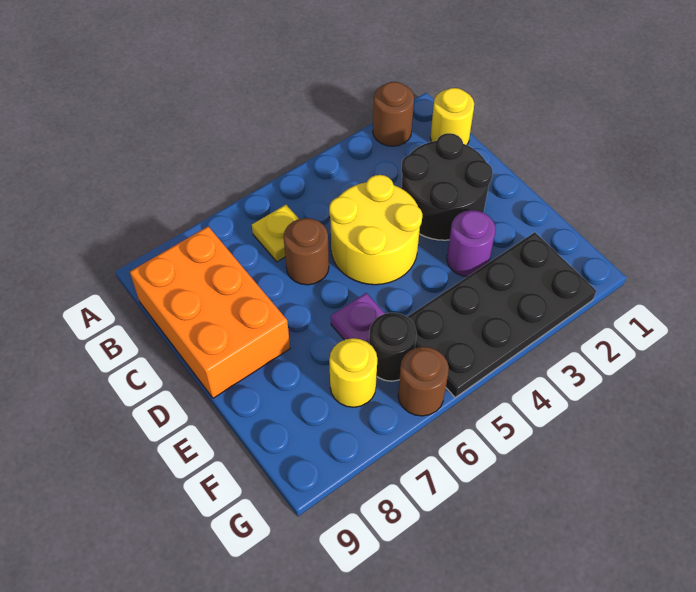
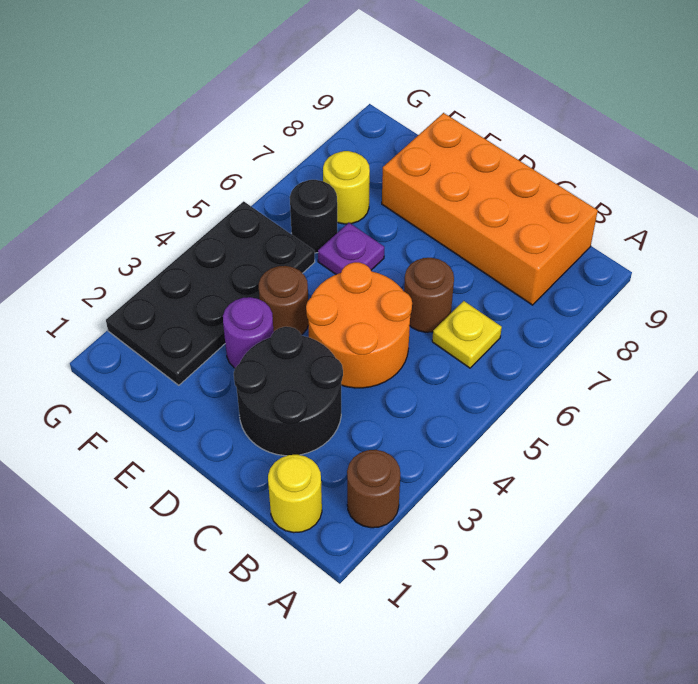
orange 2x3 brick [130,227,290,398] -> orange 2x4 brick [382,113,598,305]
yellow 2x2 round brick [329,175,422,285] -> orange 2x2 round brick [306,262,412,388]
brown 1x1 round brick [398,347,449,416] -> brown 1x1 round brick moved to [259,266,308,335]

